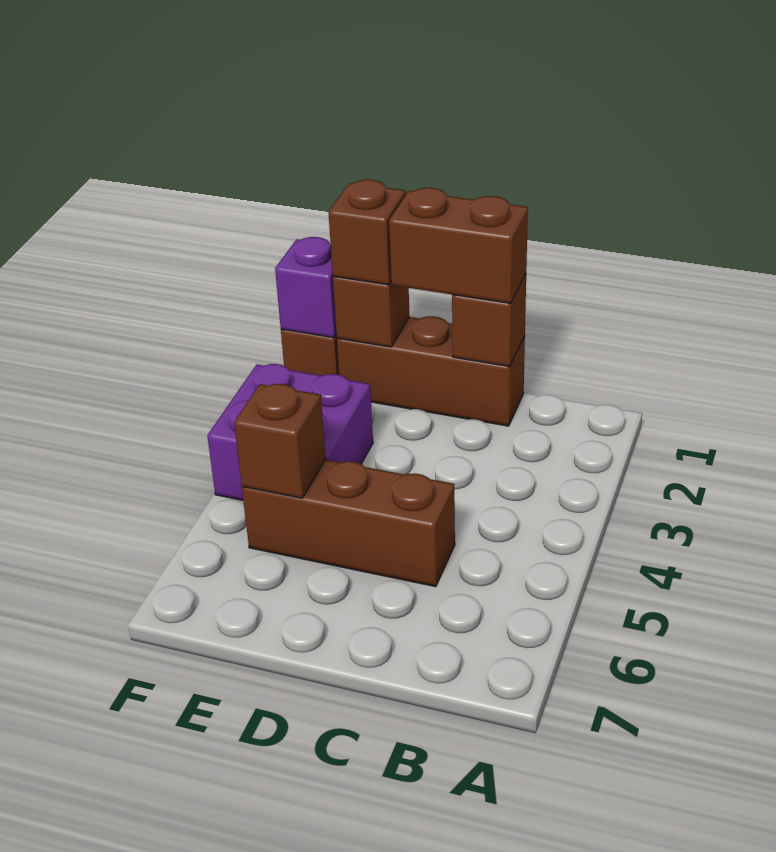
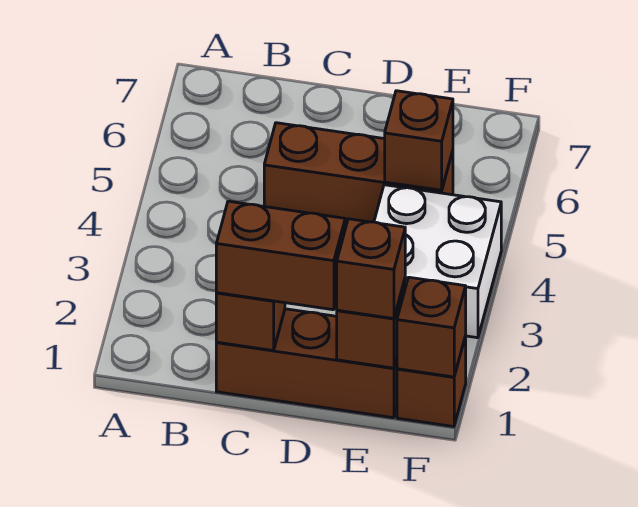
purple 2x2 brick [207,364,373,500] -> white 2x2 brick [374,185,501,338]
purple 1x1 brick [275,237,336,338] -> brown 1x1 brick [397,277,466,377]

